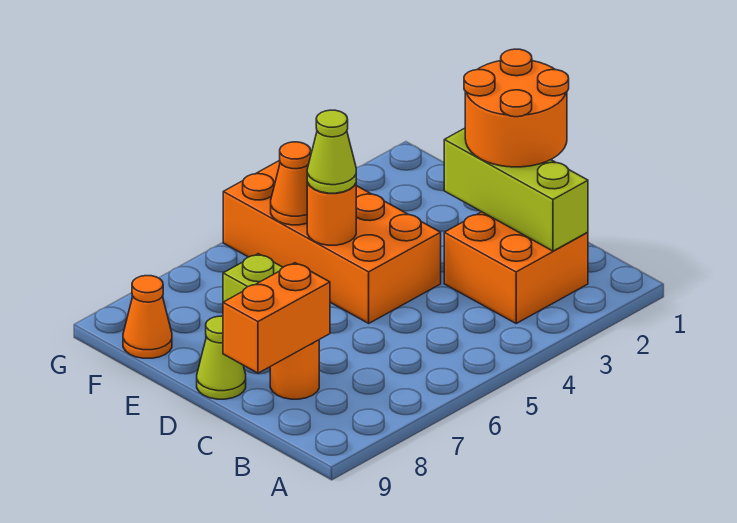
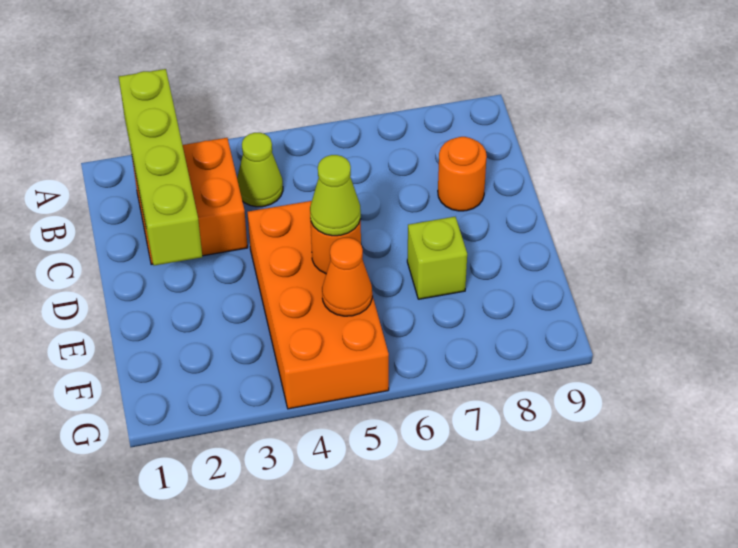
lime 1x3 brick [444,128,588,251] -> lime 1x4 brick [119,69,202,266]
orange 2x2 round brick [464,49,569,167] -> none
orange 1x2 brick [223,263,330,373] -> none
lime 1x1 cone [197,316,246,399] -> lime 1x1 cone moved to [237,133,283,207]
orange 1x1 cone [123,276,172,358] -> none

